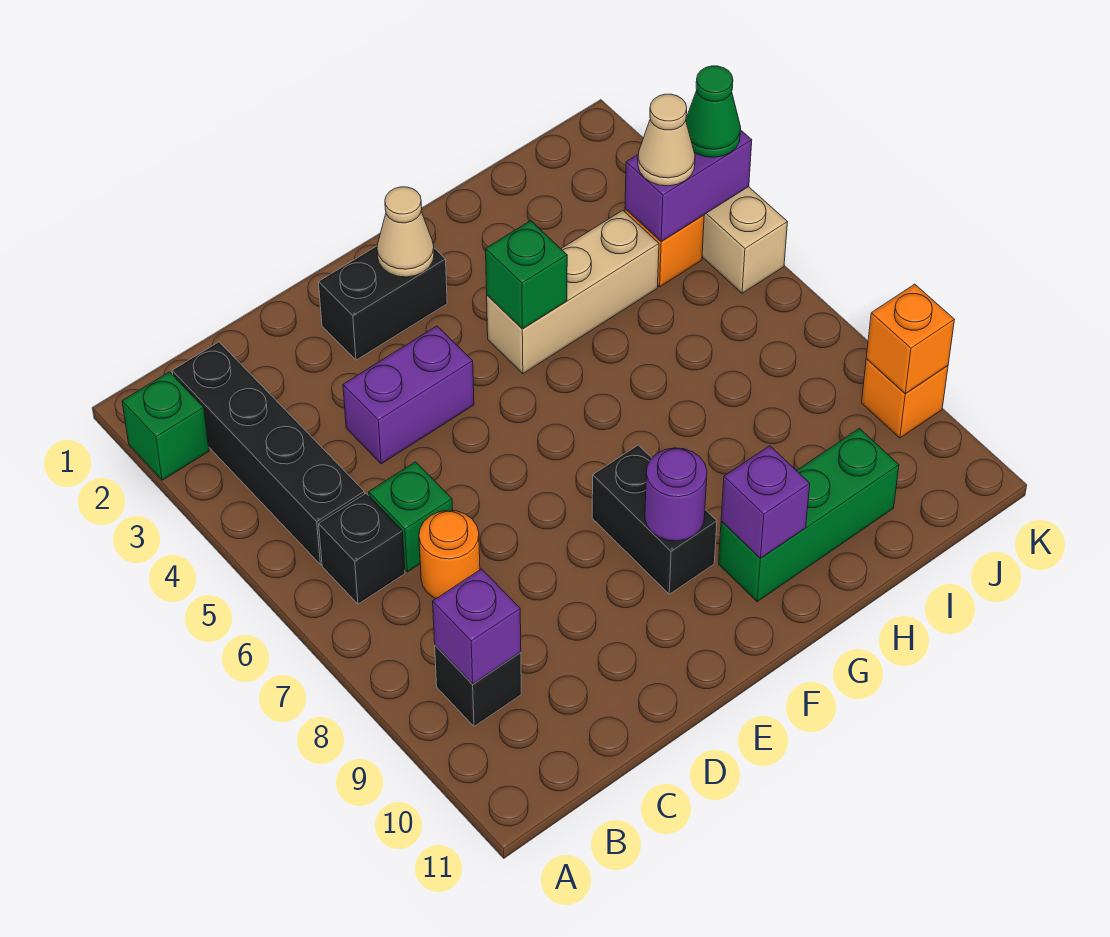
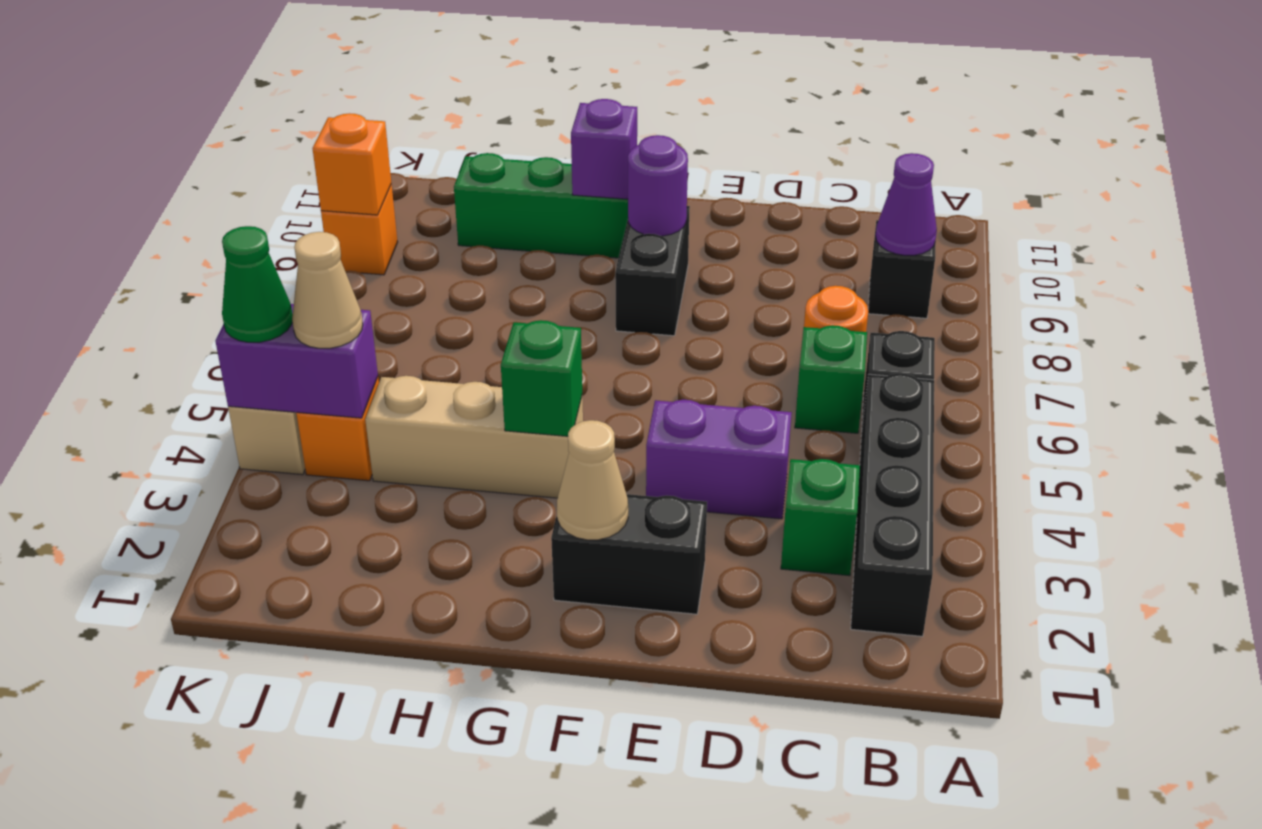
green 1x1 brick [122,372,209,480] -> green 1x1 brick moved to [781,459,860,576]
purple 1x1 brick [433,569,521,684] -> purple 1x1 cone [876,153,937,256]

